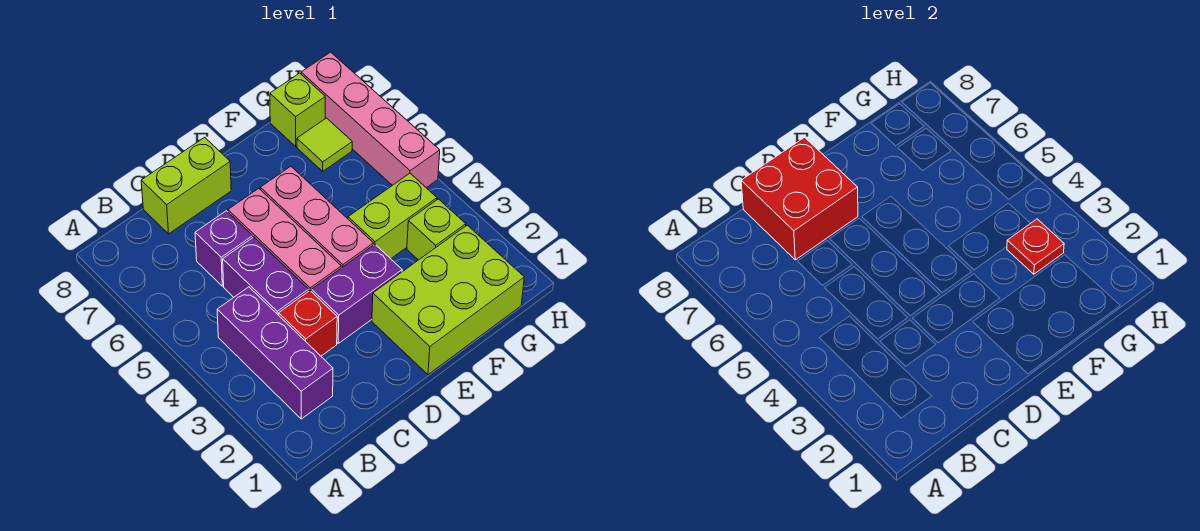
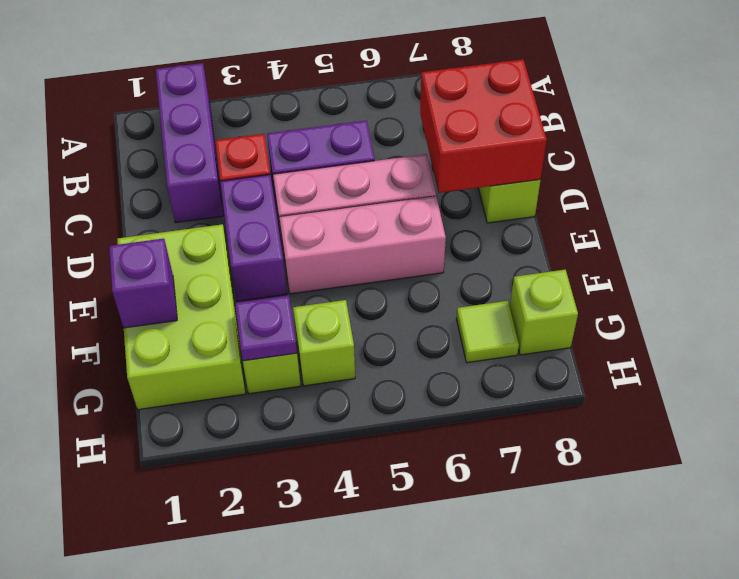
purple 1x3 brick [217,287,333,419] -> purple 1x3 brick turned to [156,63,224,223]
purple 1x1 brick [195,211,253,286] -> purple 1x1 brick moved to [109,239,177,328]
lime 1x2 brick [348,173,437,259] -> lime 1x1 brick [293,300,355,386]
red 1x1 plate [1007,219,1064,274] -> purple 1x1 plate [235,296,297,361]
pink 1x4 brick [301,52,440,188] -> none

